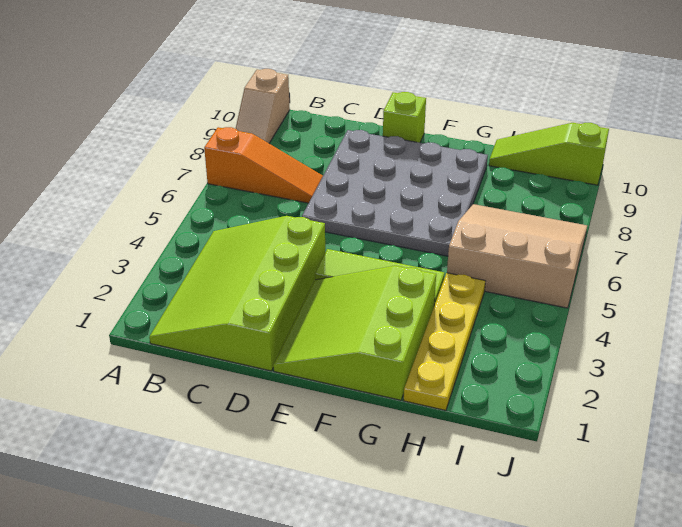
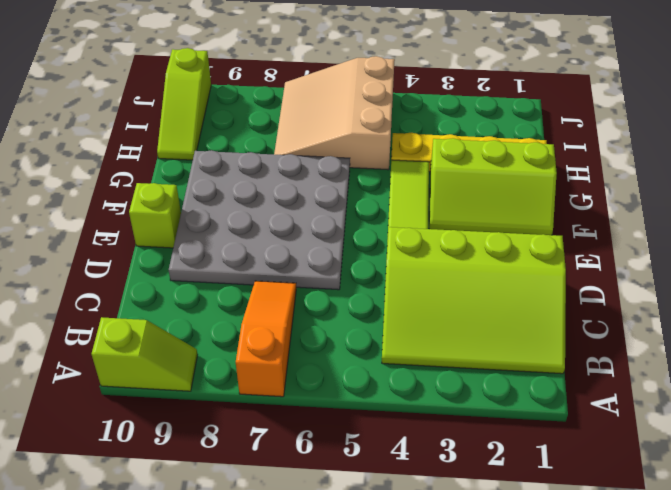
tan 1x2 slope [236,69,290,143] -> lime 1x2 slope [91,317,198,391]
lime 3x3 slope [273,266,436,400] -> lime 2x3 slope [429,138,557,235]

